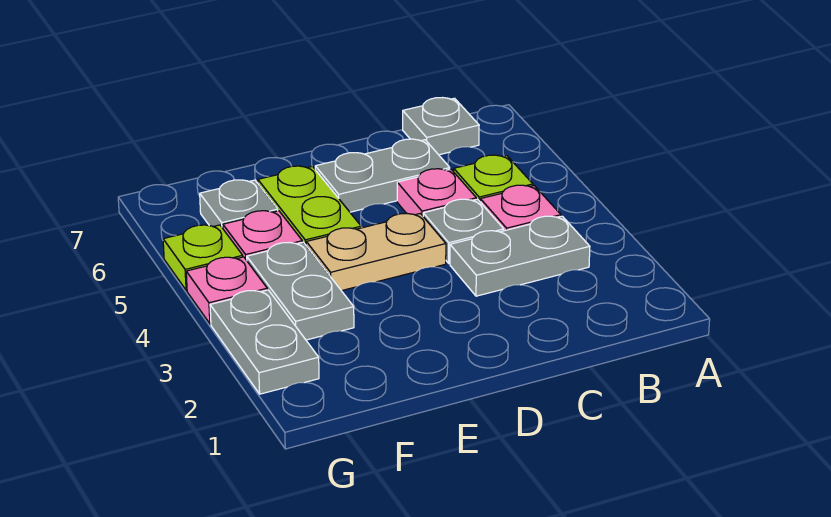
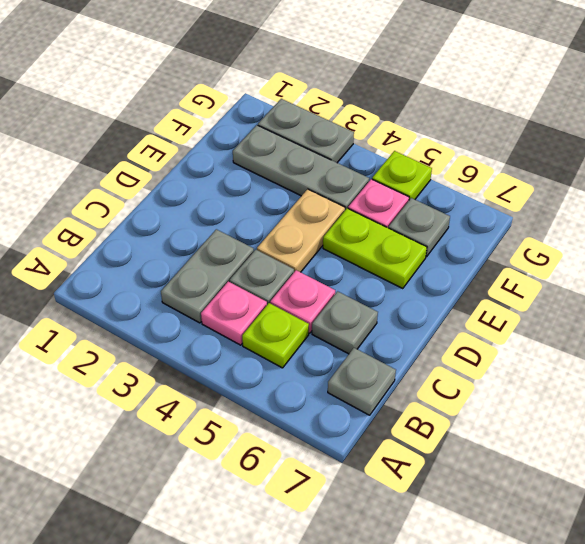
grey 1x2 plate [315,139,450,212] -> grey 1x1 plate [312,291,378,354]
grey 1x2 plate [247,242,354,340] -> grey 1x3 plate [233,125,369,210]
pink 1x1 plate [186,257,267,324] -> none

